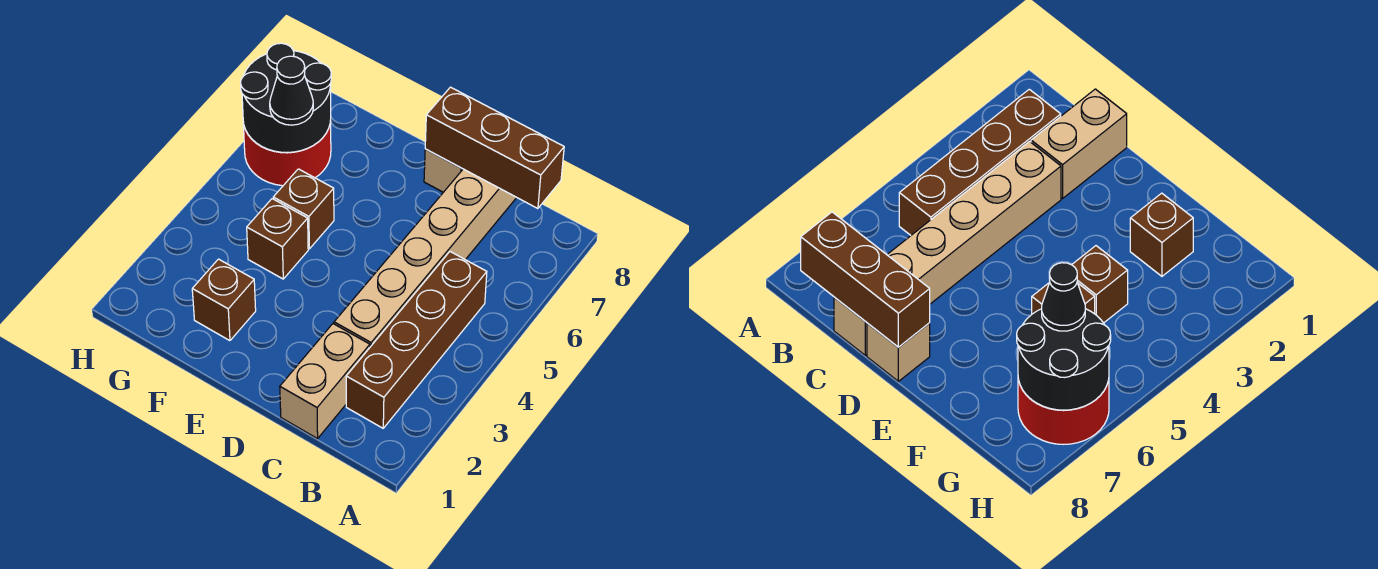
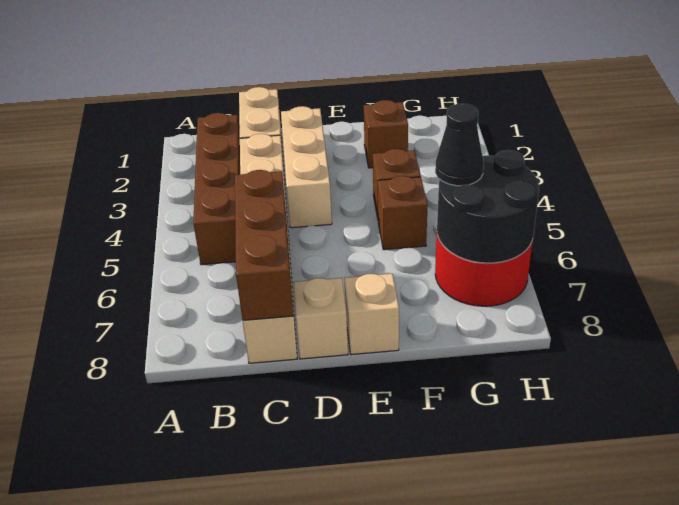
brown 1x3 brick [425,87,564,209] -> brown 1x3 brick turned to [235,170,293,320]
none -> tan 1x3 brick [281,106,332,228]
none -> tan 1x1 brick [344,274,399,355]

